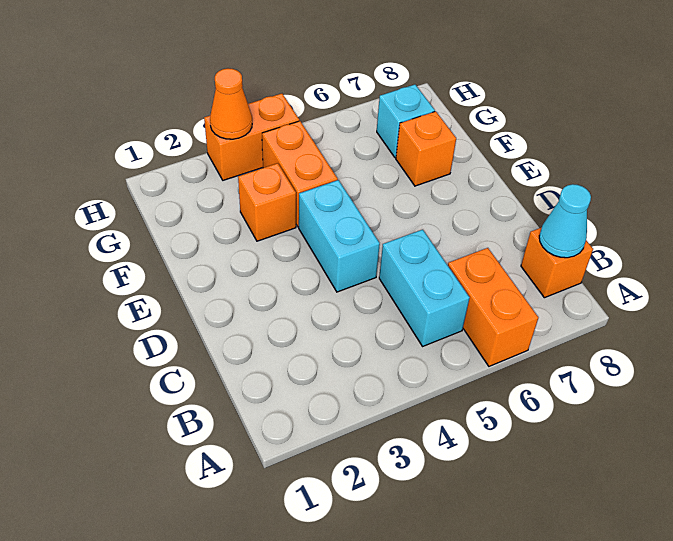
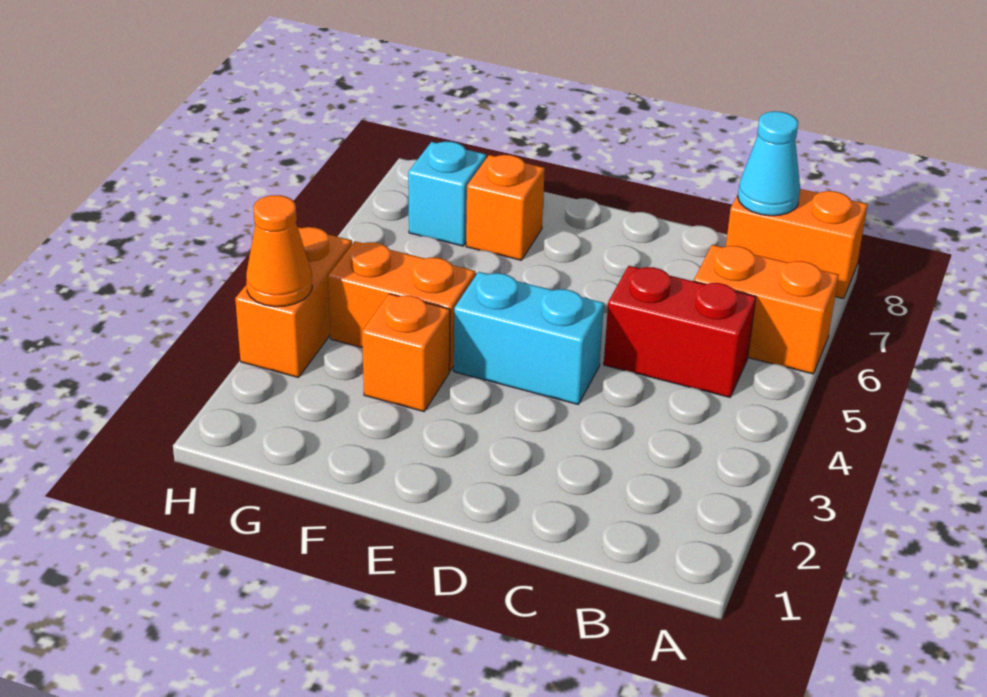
cyan 1x2 brick [379,230,470,346] -> red 1x2 brick [604,266,756,397]
orange 1x1 brick [521,228,593,298] -> orange 1x2 brick [726,189,868,299]

